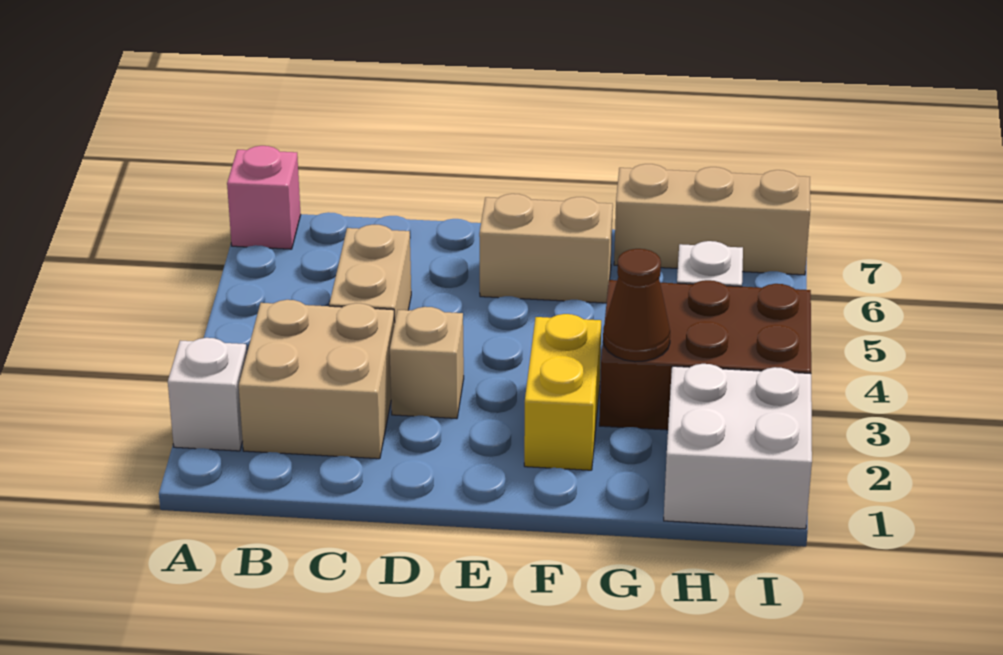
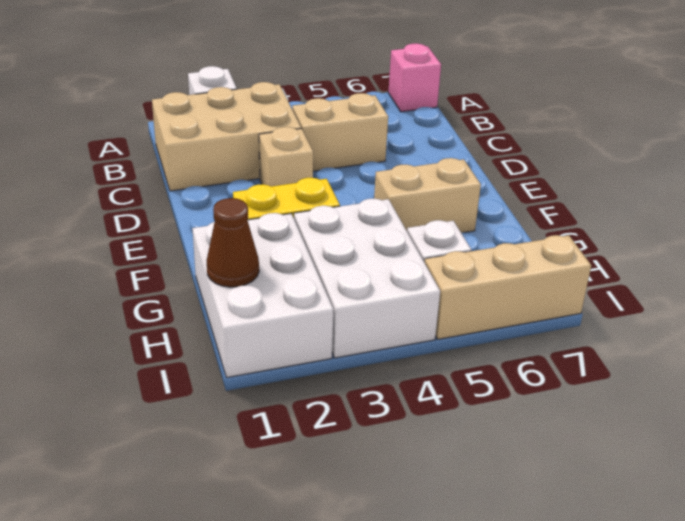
tan 2x2 brick [239,300,395,459] -> tan 2x3 brick [152,82,301,191]
tan 1x2 brick [479,194,613,303] -> tan 1x2 brick turned to [374,158,481,233]
brown 2x3 brick [599,280,811,430] -> white 2x3 brick [294,199,440,358]
brown 1x1 cone [603,249,670,362] -> brown 1x1 cone moved to [207,198,259,287]
tan 1x3 brick [614,164,810,275] -> tan 1x3 brick turned to [425,235,591,339]
white 2x2 brick [664,364,812,529] -> white 2x3 brick [192,213,333,378]

